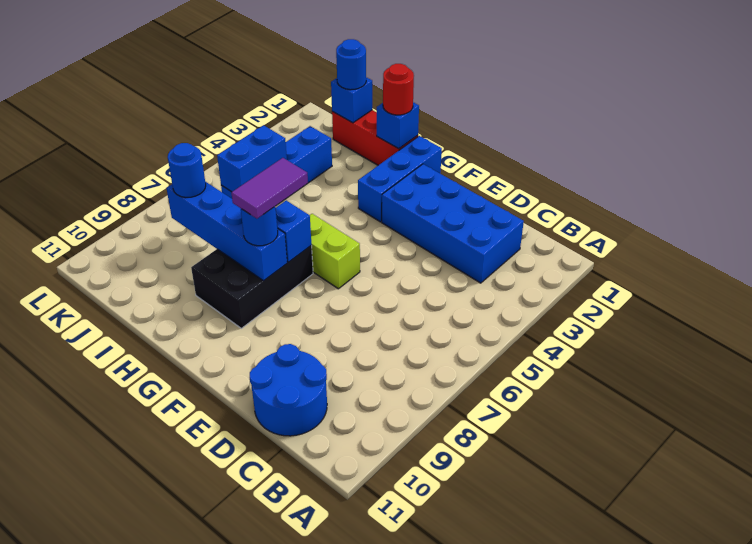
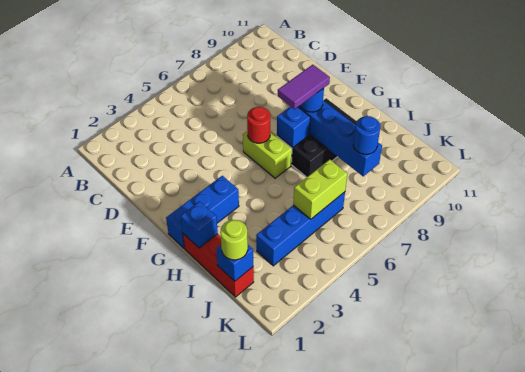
blue 2x4 brick [382,164,524,283] -> none
blue 2x2 round brick [250,344,327,436] -> none
red 1x1 round brick [383,64,414,115] -> red 1x1 round brick moved to [247,107,271,143]
blue 1x1 round brick [336,39,366,90] -> lime 1x1 round brick [220,220,248,260]
blue 1x2 brick [217,125,287,192] -> lime 1x2 brick [293,159,347,219]

